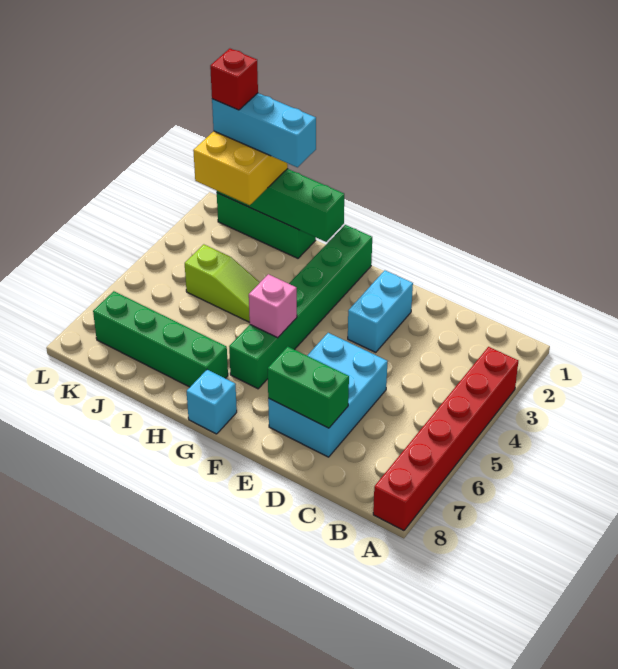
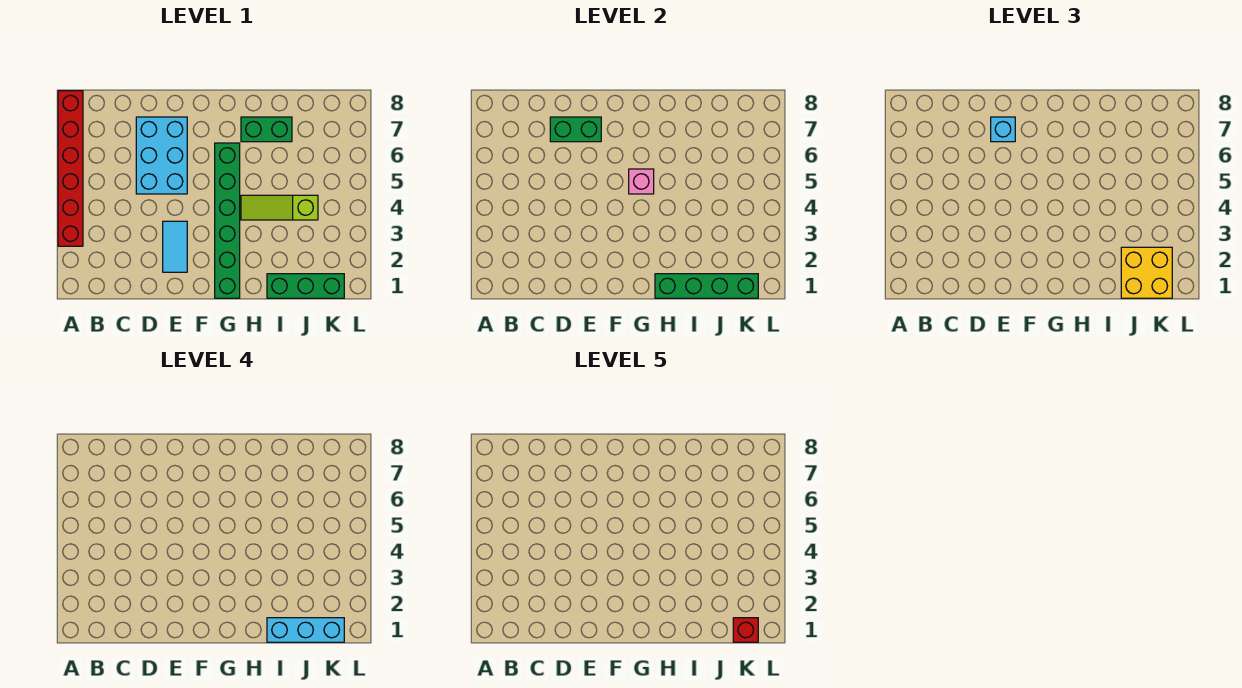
cyan 1x2 brick [348,270,413,352] -> cyan 1x2 tile [163,221,187,272]
cyan 1x1 brick [187,370,237,434] -> cyan 1x1 brick moved to [991,117,1015,142]
green 1x4 brick [93,291,228,387] -> green 1x2 brick [241,117,292,142]

